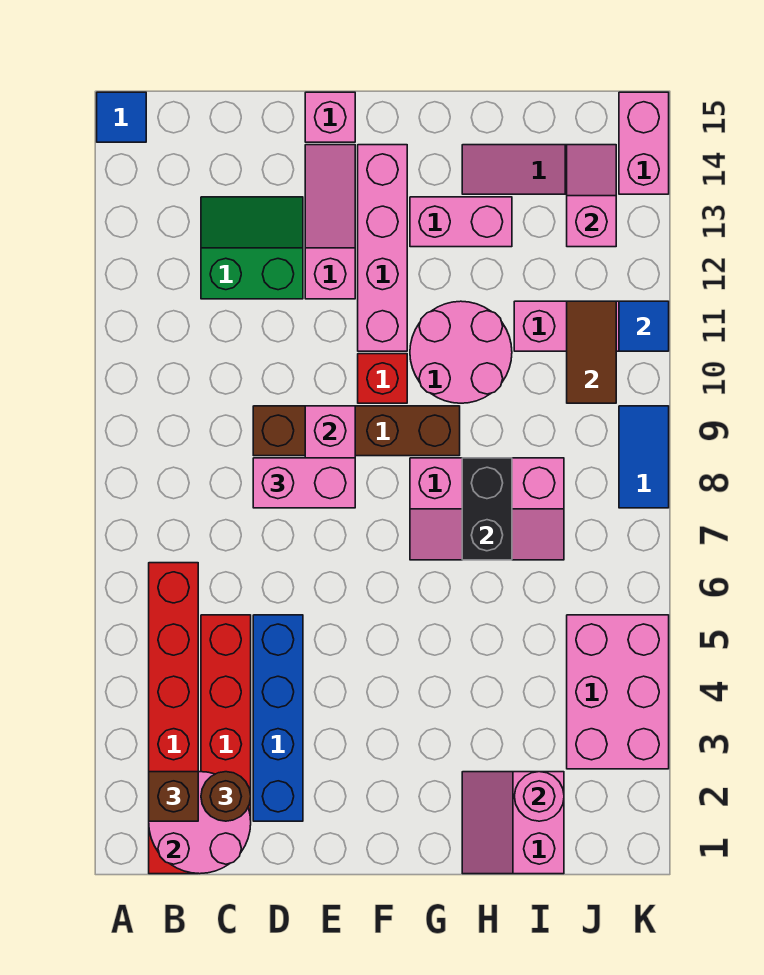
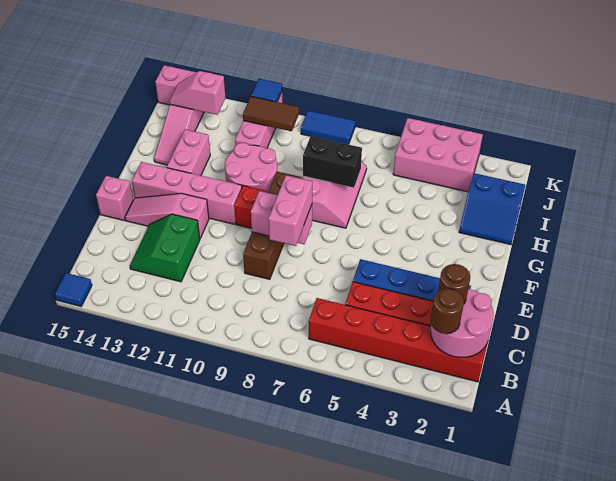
brown 1x1 brick [149,772,198,821] -> brown 1x1 round brick [431,288,464,334]
pink 2x2 slope [462,772,564,874] -> blue 2x2 slope [459,173,525,245]
pink 1x1 round brick [514,772,564,821] -> none

